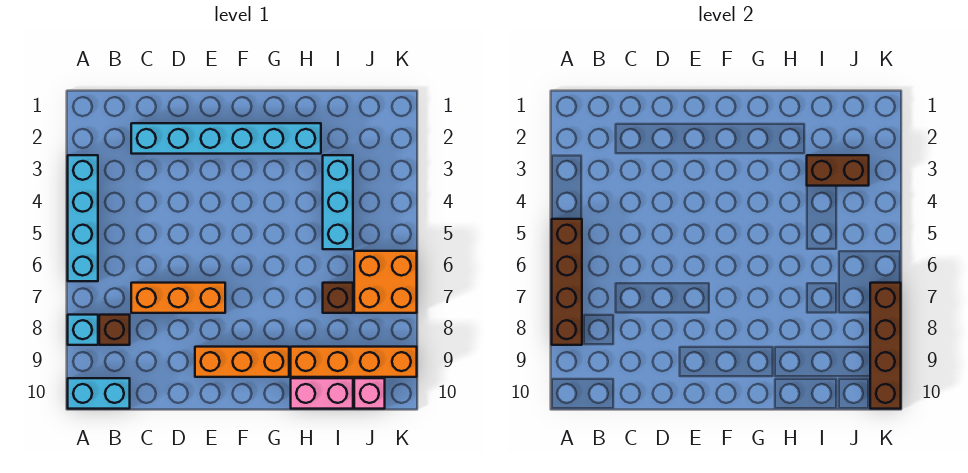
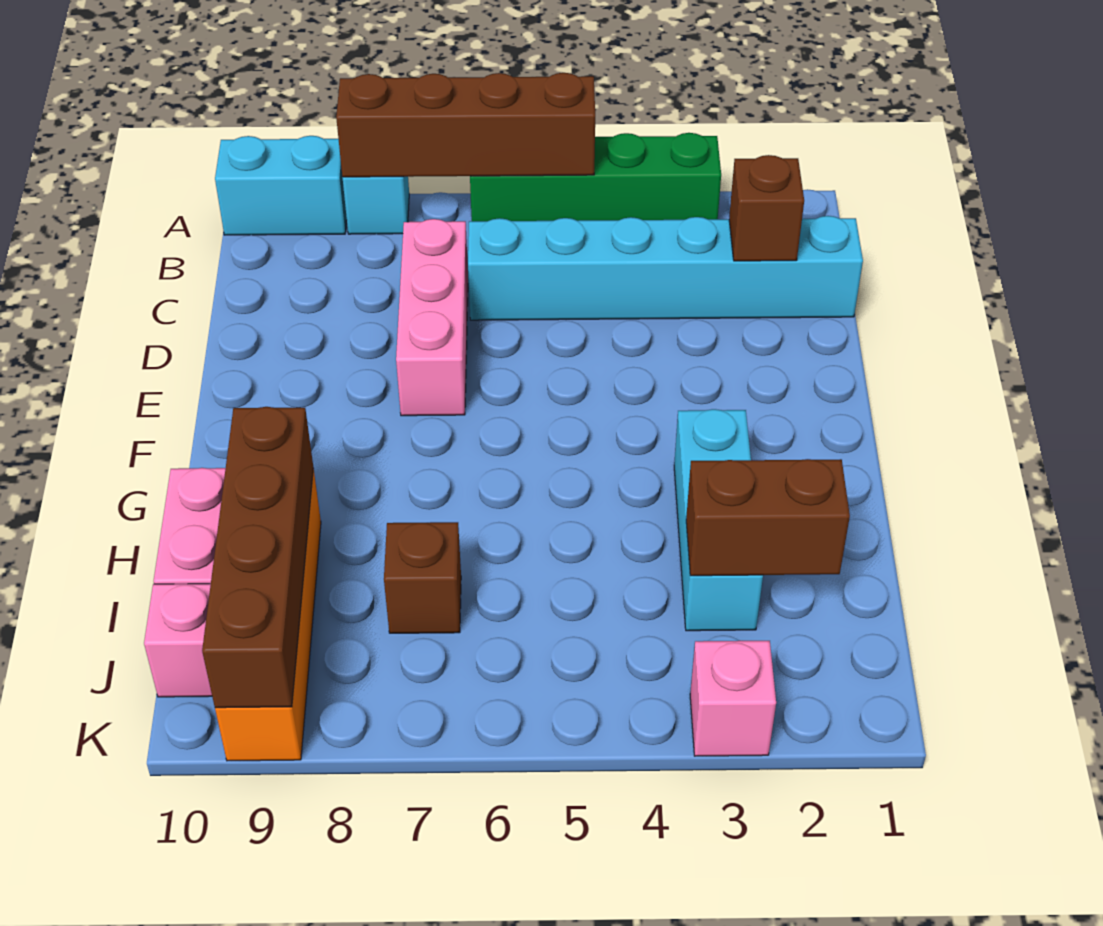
cyan 1x4 brick [68,155,98,281] -> green 1x4 brick [470,133,721,221]
cyan 1x2 brick [68,378,130,409] -> cyan 1x2 brick turned to [215,136,347,235]
brown 1x1 brick [99,315,130,345] -> brown 1x1 brick moved to [729,155,804,261]
cyan 1x6 brick [131,123,321,154] -> cyan 1x6 brick turned to [468,216,863,320]
orange 1x3 brick [131,283,225,313] -> pink 1x3 brick [396,219,468,416]
orange 1x3 brick [195,347,289,377] -> none
cyan 1x3 brick [323,155,353,249] -> cyan 1x3 brick turned to [674,409,763,631]
brown 1x2 brick [807,155,869,186] -> brown 1x2 brick turned to [686,459,850,576]
orange 2x2 brick [354,251,417,313] -> none
none -> pink 1x1 brick [690,641,776,756]
brown 1x4 brick [870,283,901,409] -> brown 1x4 brick turned to [202,407,313,708]

